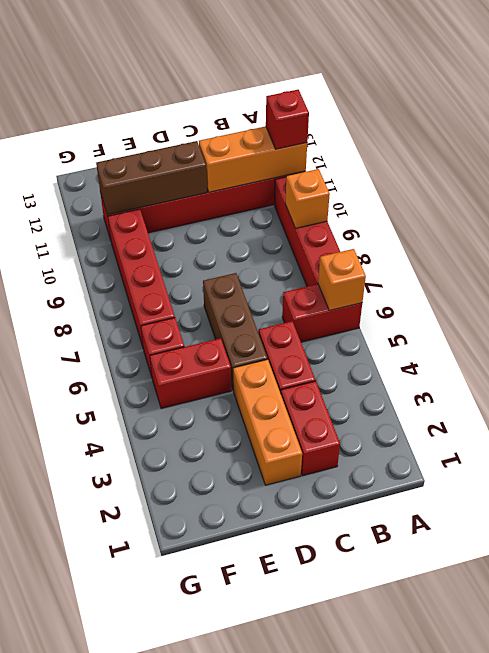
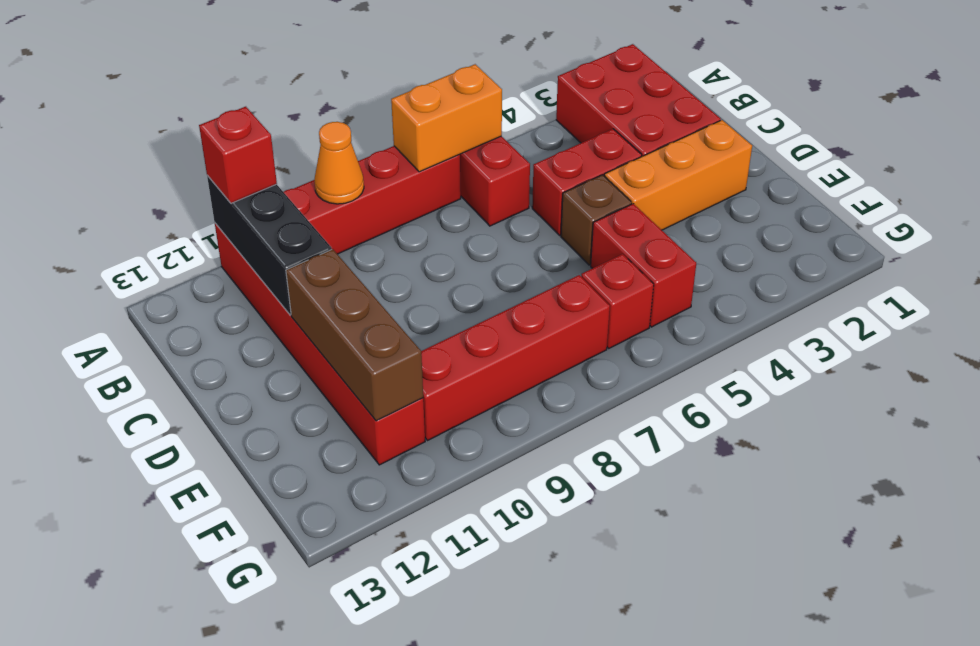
orange 1x1 brick [318,249,366,310] -> orange 1x2 brick [391,64,502,172]
orange 1x1 brick [285,169,330,228] -> orange 1x1 cone [314,122,364,204]
orange 1x3 brick [199,126,307,192] -> black 1x3 brick [207,175,332,315]
red 1x2 brick [281,381,340,476] -> red 2x3 brick [556,44,721,156]
brown 1x3 brick [203,273,267,389] -> brown 1x1 brick [561,175,632,265]

